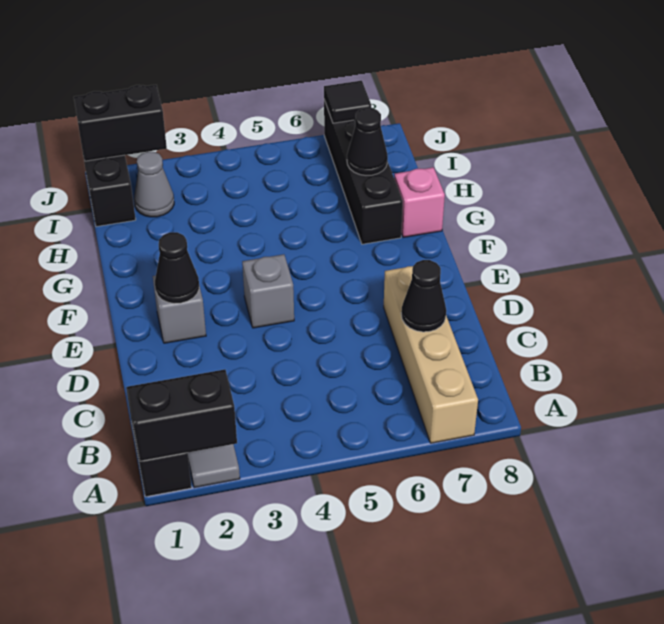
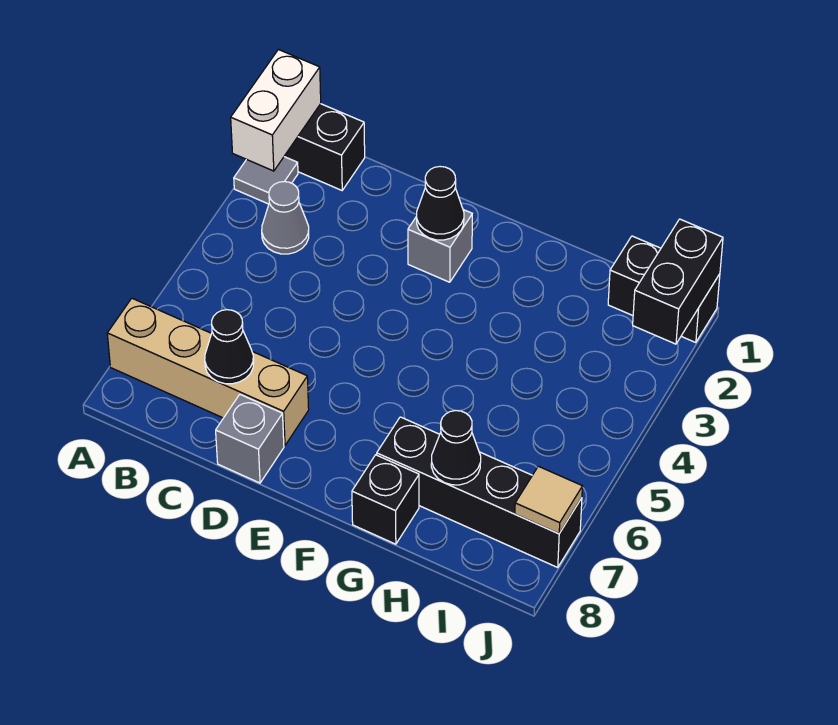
black 1x2 brick [127,369,237,461] -> white 1x2 brick [231,50,321,171]
grey 1x1 brick [242,254,294,328] -> grey 1x1 brick moved to [216,395,284,483]
pink 1x1 brick [394,167,445,237] -> black 1x1 brick [352,455,419,544]
grey 1x1 cone [134,152,174,217] -> grey 1x1 cone moved to [262,182,309,254]
black 1x1 tile [324,81,371,123] -> tan 1x1 tile [515,466,583,533]

